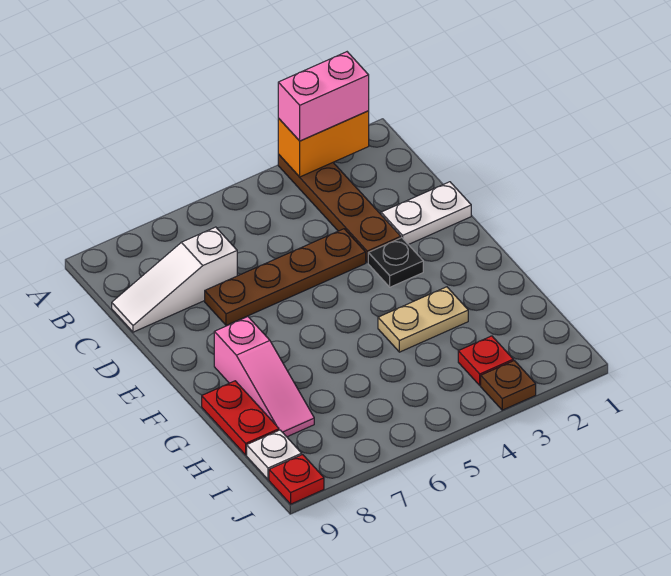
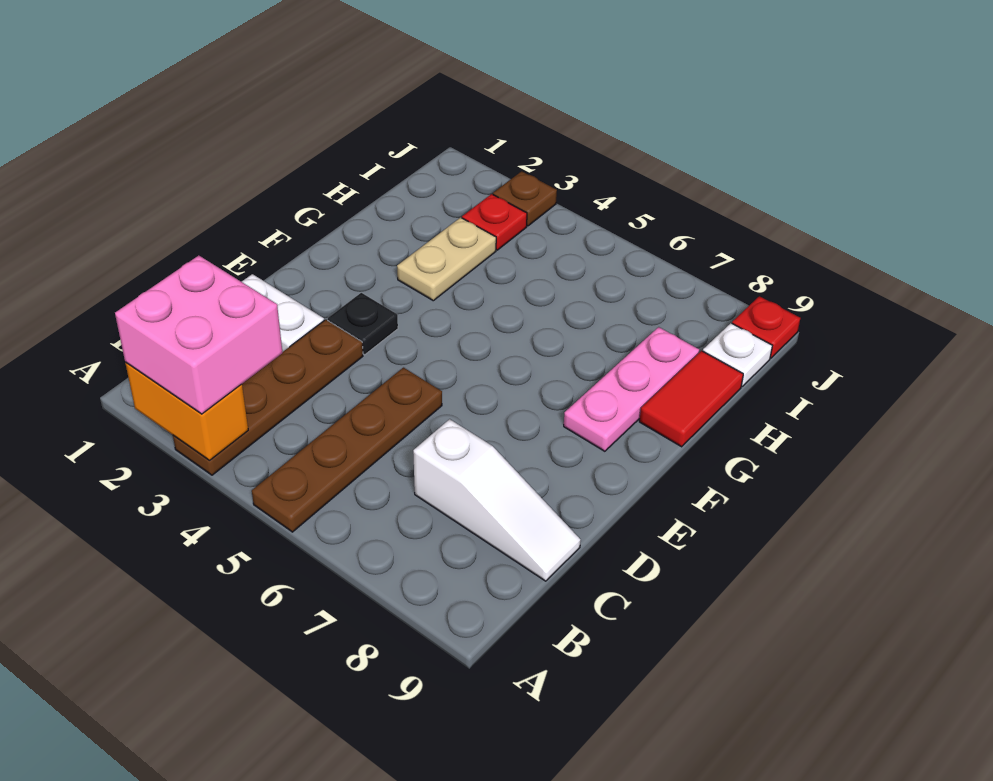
pink 1x2 brick [278,52,369,141] -> pink 2x2 brick [115,255,283,414]
brown 1x4 plate [205,229,366,325] -> brown 1x4 plate turned to [252,368,442,532]
pink 1x3 slope [214,317,314,437] -> pink 1x3 plate [564,327,699,451]
tan 1x2 plate [378,287,468,352] -> tan 1x2 plate turned to [397,217,496,301]
red 1x2 plate [202,381,279,455] -> red 1x2 tile [639,351,743,447]

